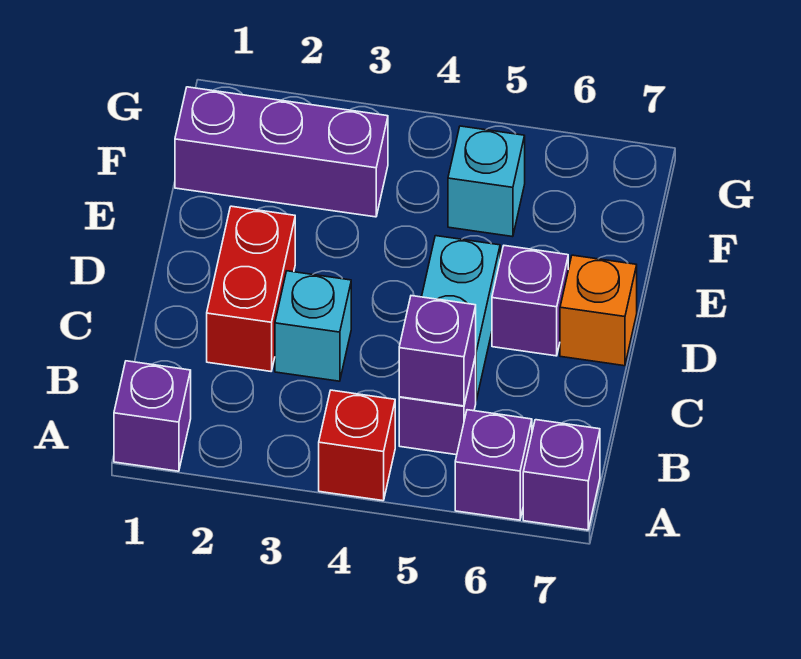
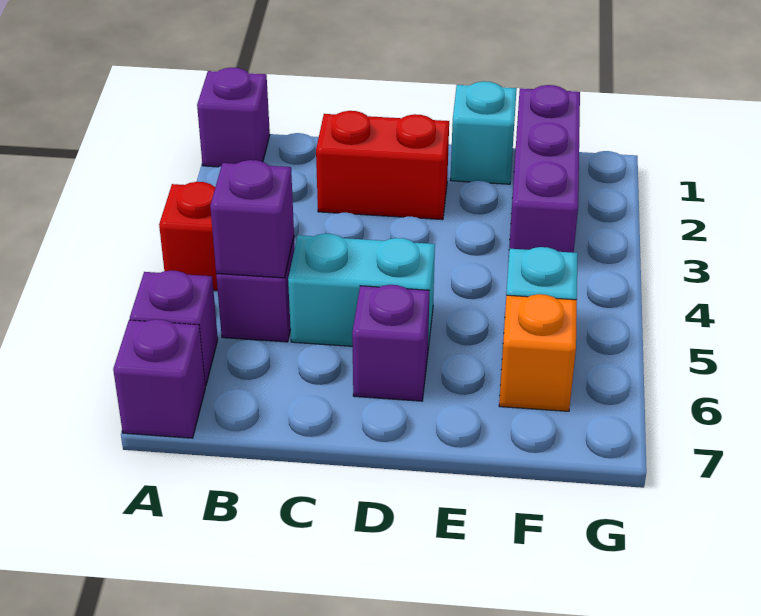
cyan 1x1 brick [275,271,351,381] -> cyan 1x1 brick moved to [451,81,517,184]
orange 1x1 brick [560,255,637,366] -> orange 1x1 brick moved to [499,294,577,411]

